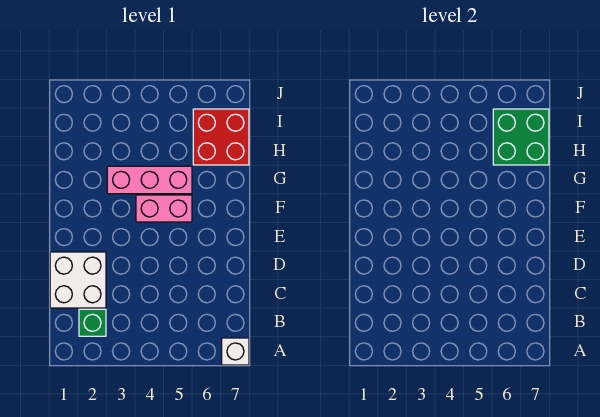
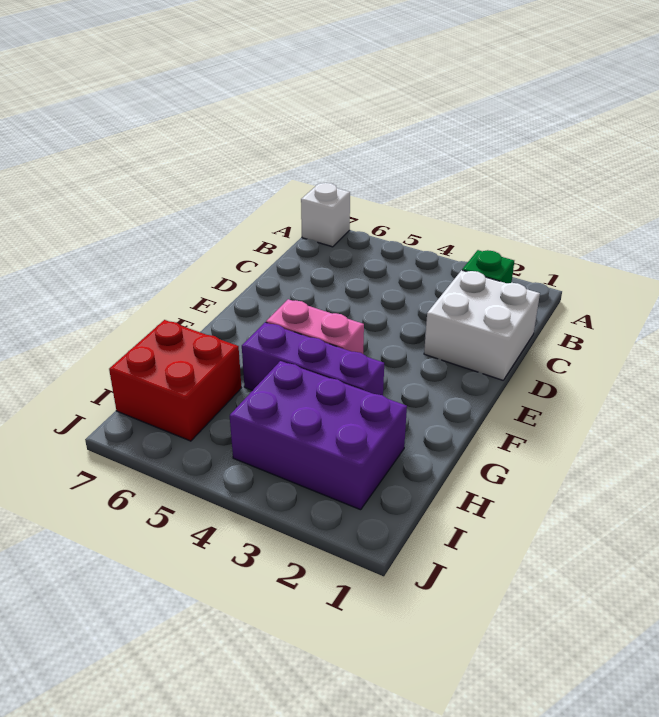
pink 1x3 brick [107,166,192,194] -> purple 1x3 brick [242,322,384,395]
none -> purple 2x3 brick [230,361,407,510]
green 2x2 brick [493,109,549,165] -> none

